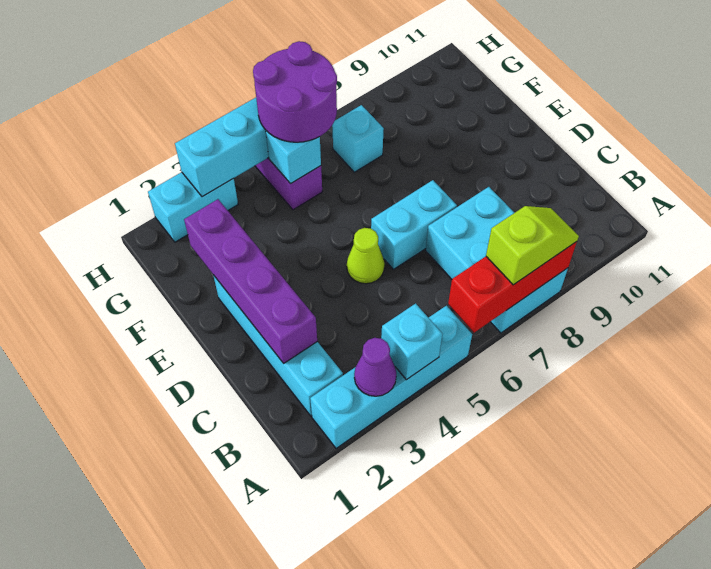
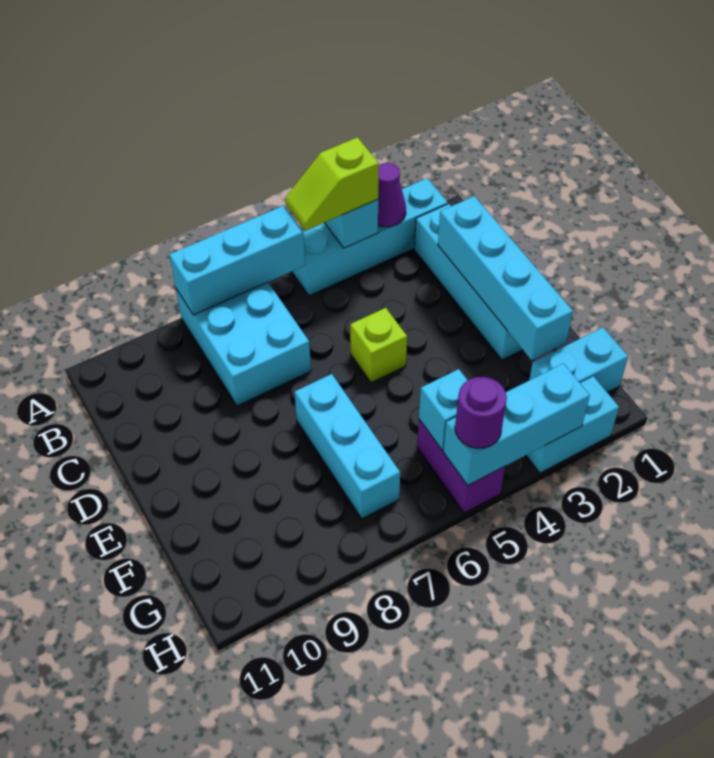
red 1x3 brick [448,242,577,333] -> cyan 1x3 brick [169,206,305,315]
lime 1x2 slope [486,206,579,285] -> lime 1x2 slope moved to [285,137,379,231]
purple 1x4 brick [184,199,317,363] -> cyan 1x4 brick [438,196,573,360]
lime 1x1 cone [347,228,385,284] -> lime 1x1 brick [350,308,407,383]
cyan 1x2 brick [371,180,457,269] -> cyan 1x2 brick moved to [529,327,628,392]
purple 2x2 round brick [253,41,337,142] -> purple 1x1 round brick [455,377,507,448]
cyan 1x1 brick [332,105,384,172] -> cyan 1x3 brick [295,374,400,519]

